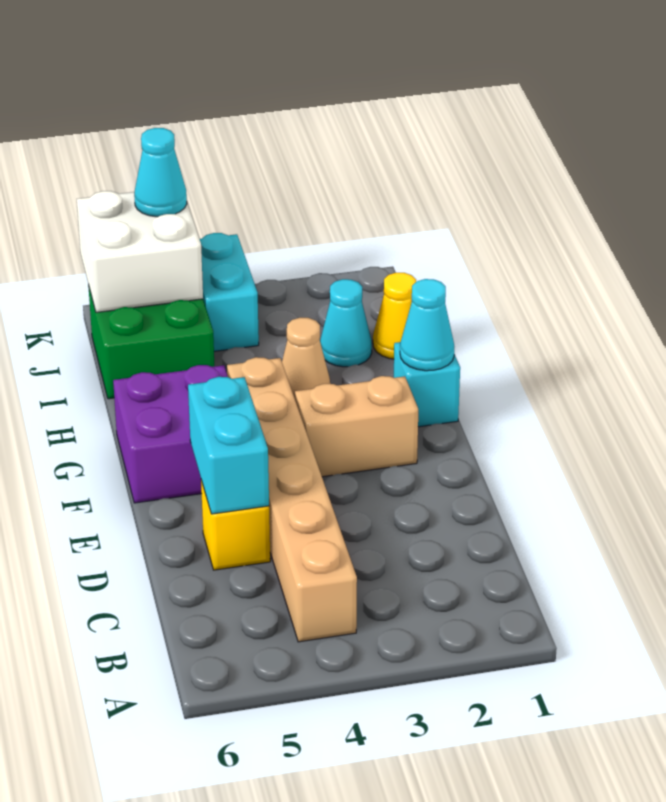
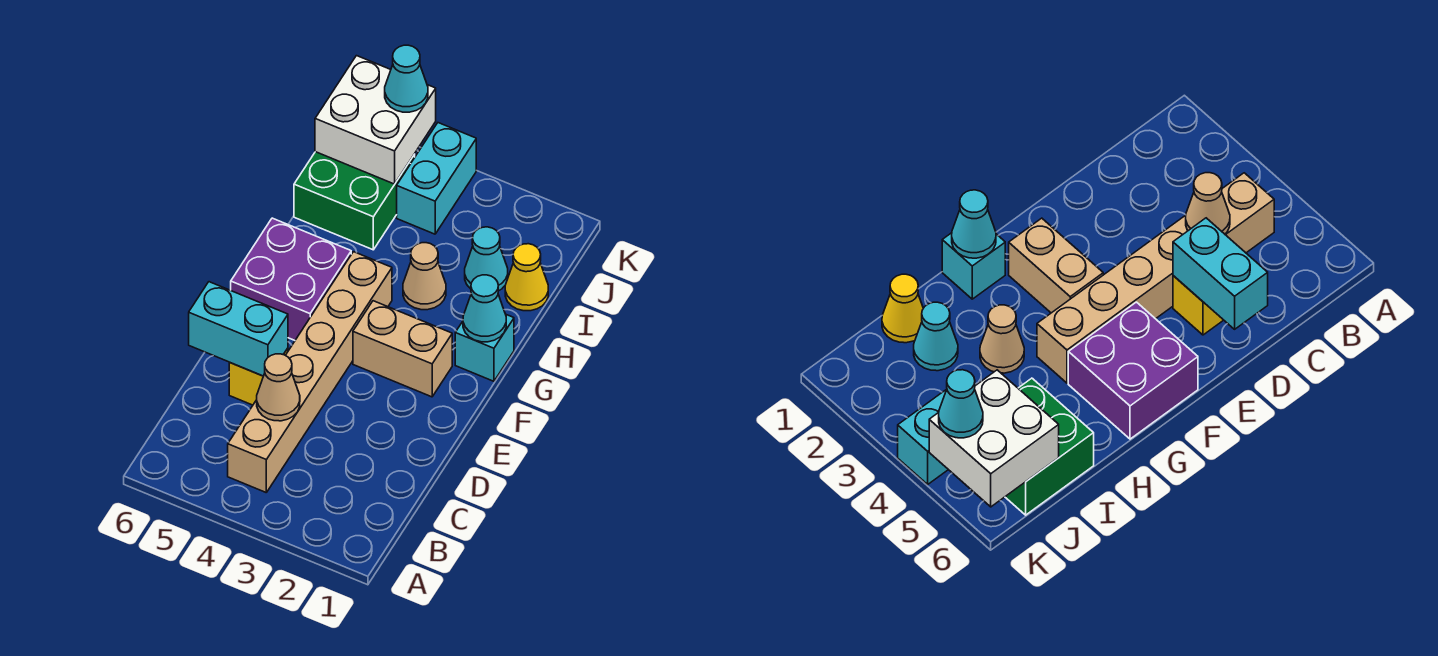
none -> tan 1x1 cone [257,354,300,421]
cyan 1x2 brick [188,377,269,514] -> cyan 1x2 brick turned to [189,282,288,376]

